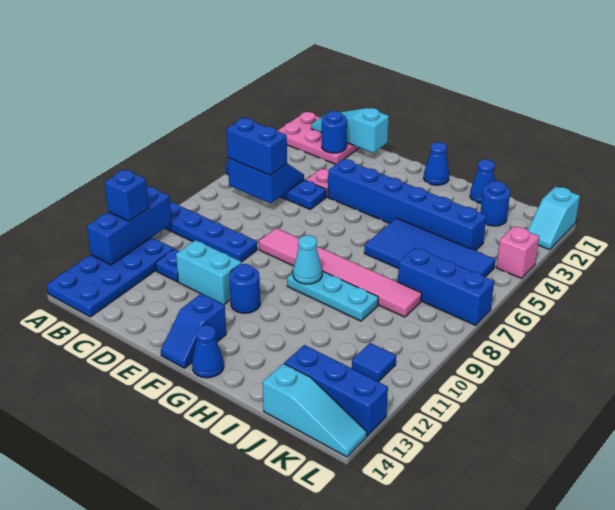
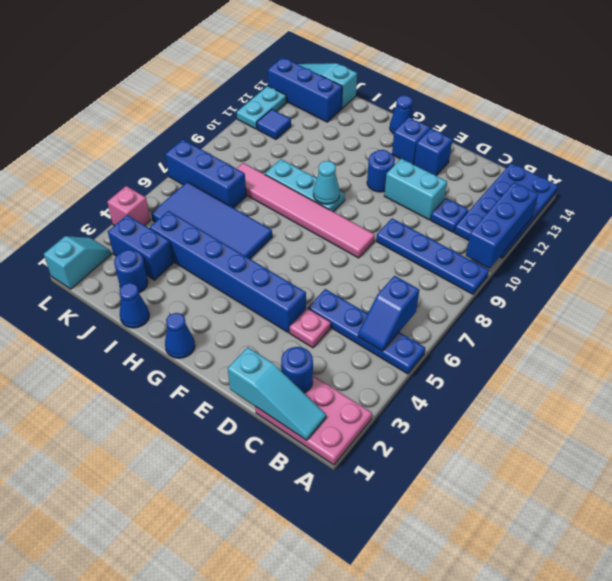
blue 1x1 brick [105,170,149,221] -> blue 1x1 brick moved to [414,129,453,176]
blue 2x2 slope [228,158,304,203] -> blue 1x2 slope [358,276,419,351]
blue 1x2 brick [226,118,287,175] -> blue 1x2 brick moved to [108,215,173,280]
none -> cyan 1x2 plate [237,86,287,129]

